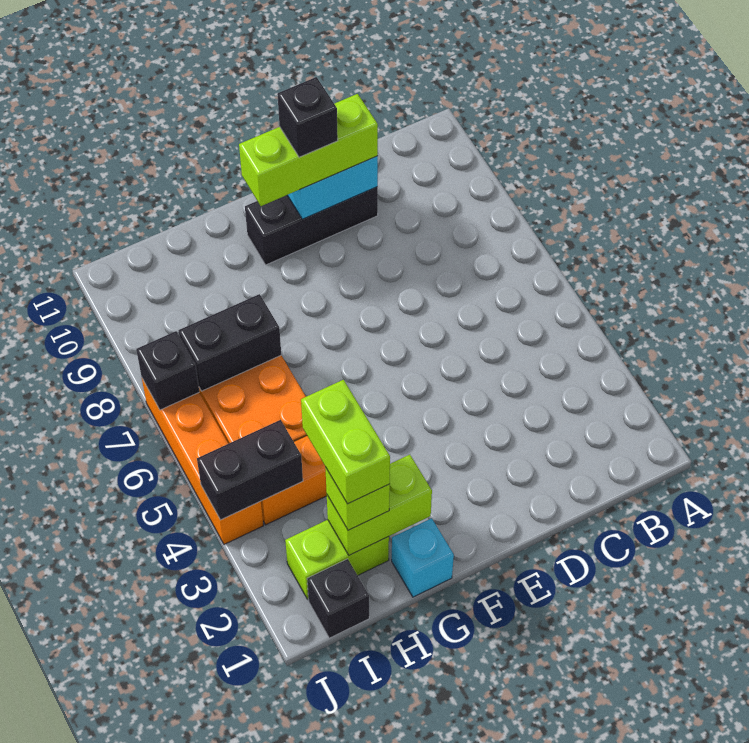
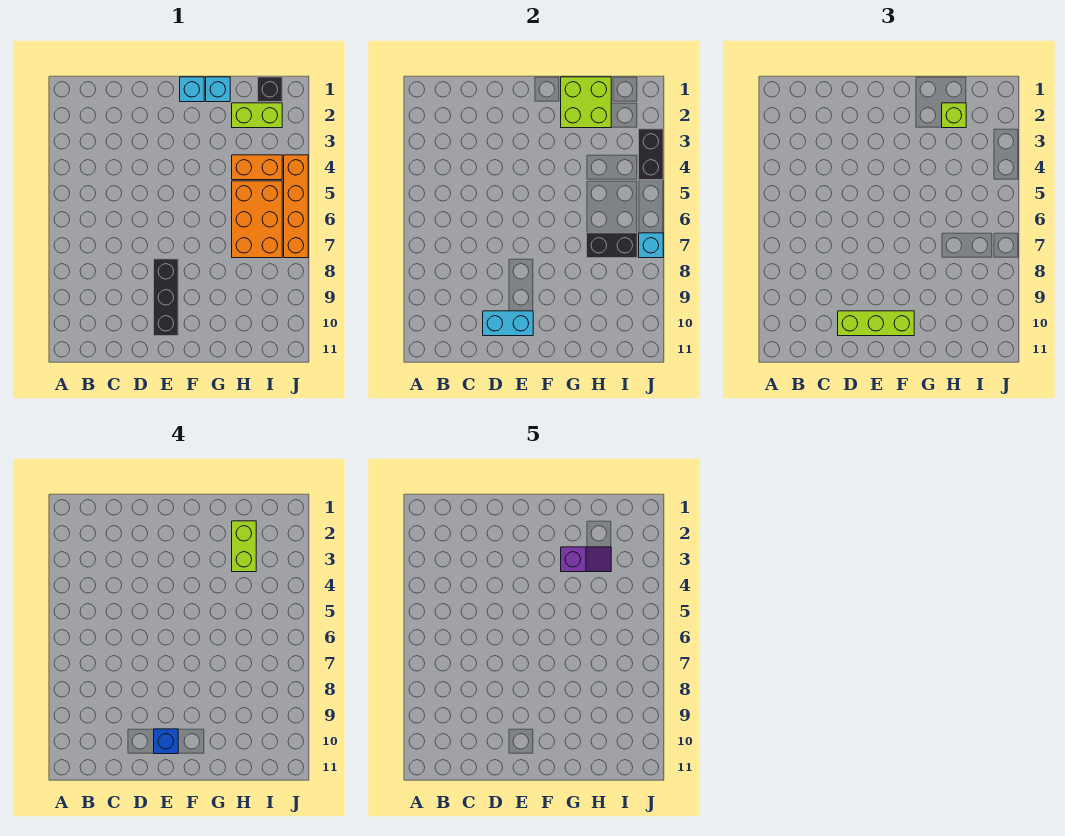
black 1x3 brick [245,187,378,265] -> black 1x3 brick turned to [154,259,178,336]
black 1x1 brick [277,77,338,157] -> blue 1x1 brick [154,729,178,754]
none -> cyan 1x1 brick [180,77,204,102]
lime 1x2 brick [327,455,432,555] -> lime 2x2 brick [561,77,611,128]
none -> purple 1x2 slope [561,547,611,572]
black 1x2 brick [197,420,303,520] -> black 1x2 brick turned to [639,129,663,180]
black 1x1 brick [136,331,199,410] -> cyan 1x1 brick [639,233,663,258]

